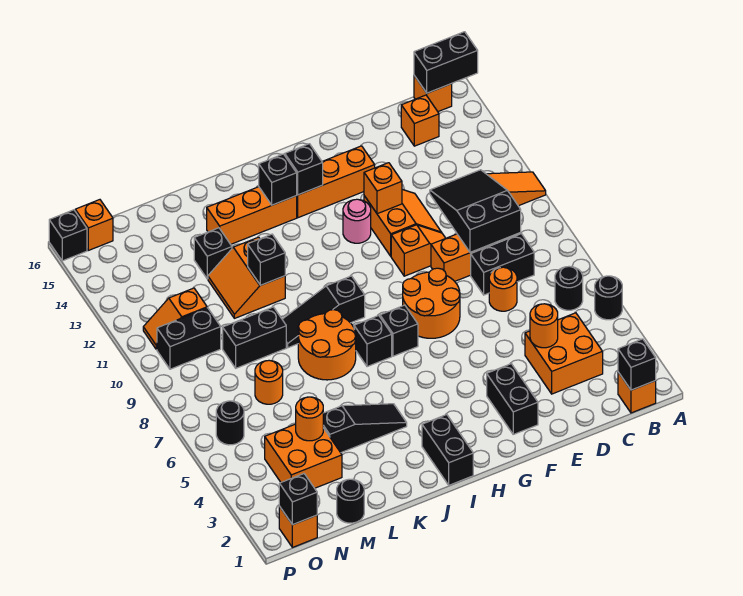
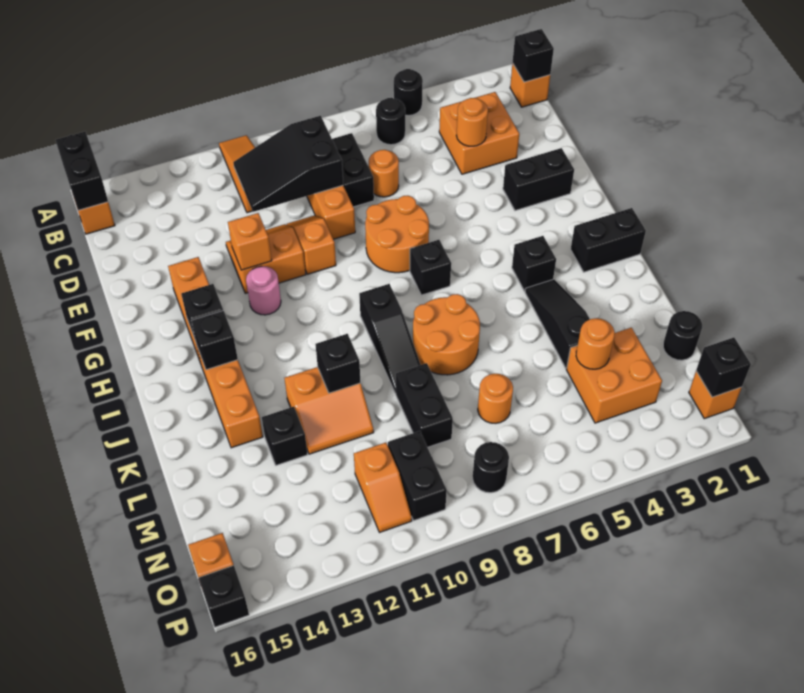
orange 1x1 brick [401,95,439,146] -> none
black 1x1 brick [354,316,392,367] -> black 1x1 brick moved to [512,236,556,291]
black 1x1 round brick [216,401,244,445] -> black 1x1 round brick moved to [473,442,509,493]

